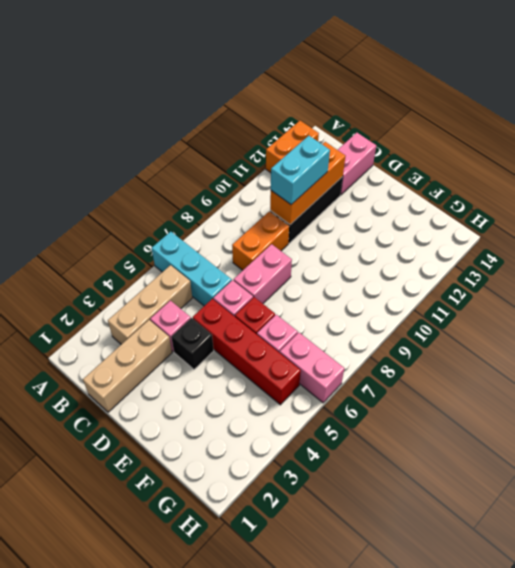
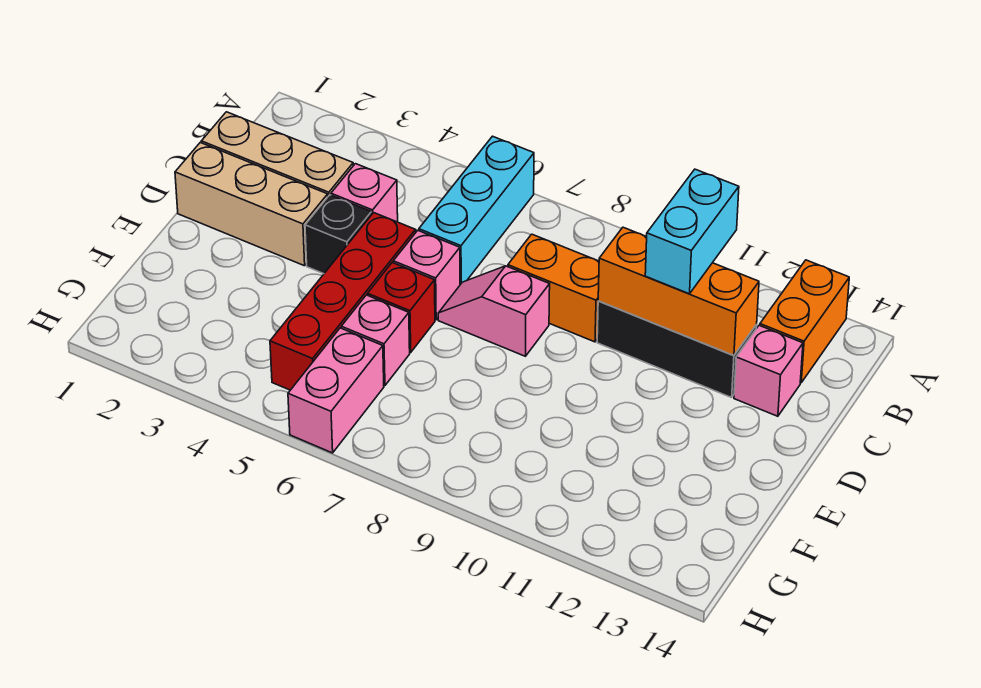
orange 1x2 brick [266,121,319,173] -> orange 1x2 brick turned to [760,260,849,383]
tan 1x3 brick [108,265,192,344] -> tan 1x3 brick moved to [175,143,328,266]
cyan 1x2 brick [271,136,330,205] -> cyan 1x2 brick turned to [645,169,739,294]
pink 1x2 brick [338,133,376,195] -> pink 1x1 brick [734,325,803,416]
pink 1x2 brick [234,244,292,304] -> pink 1x2 slope [438,266,550,356]

